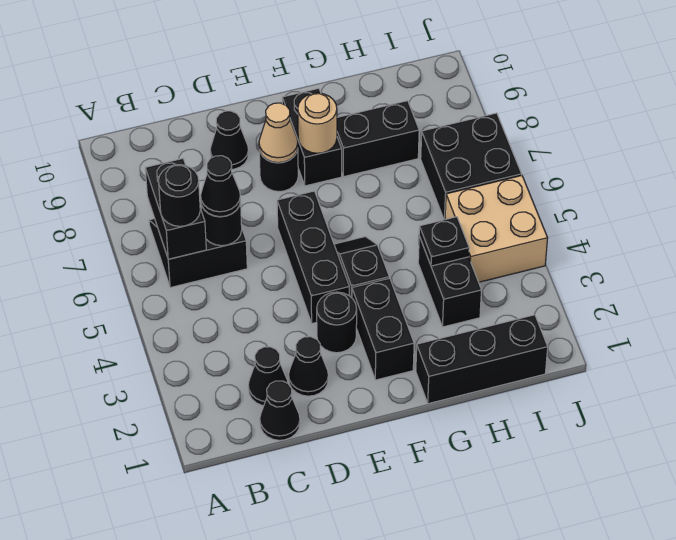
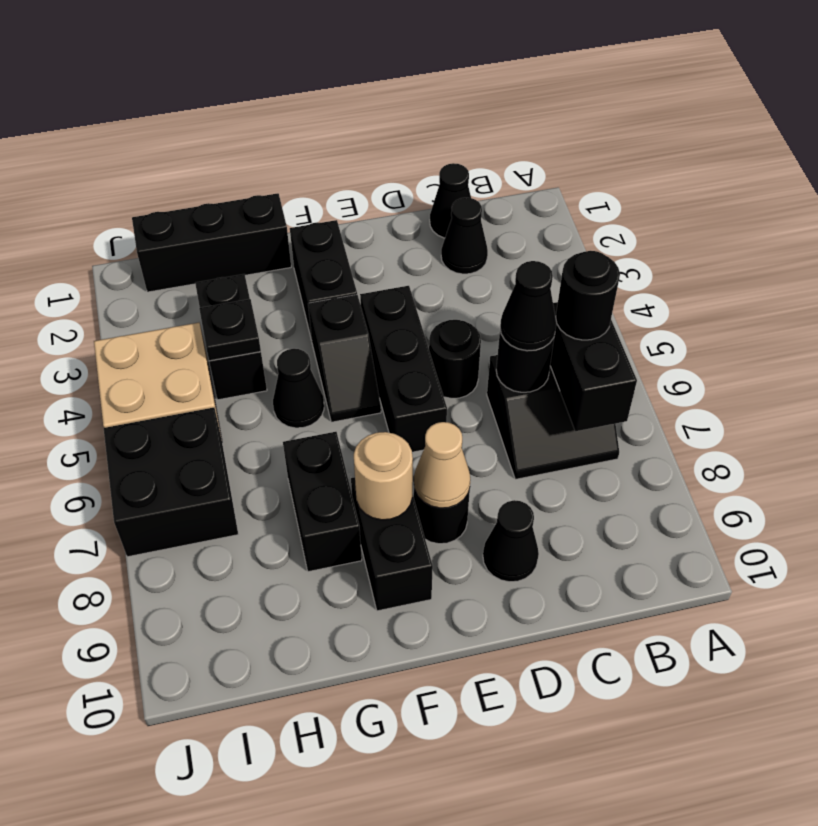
black 1x1 cone [289,337,328,396] -> black 1x1 cone moved to [273,349,324,428]
black 1x1 round brick [317,292,357,353] -> black 1x1 round brick moved to [429,320,481,398]
black 1x2 brick [337,101,419,176] -> black 1x2 brick turned to [283,432,362,572]

